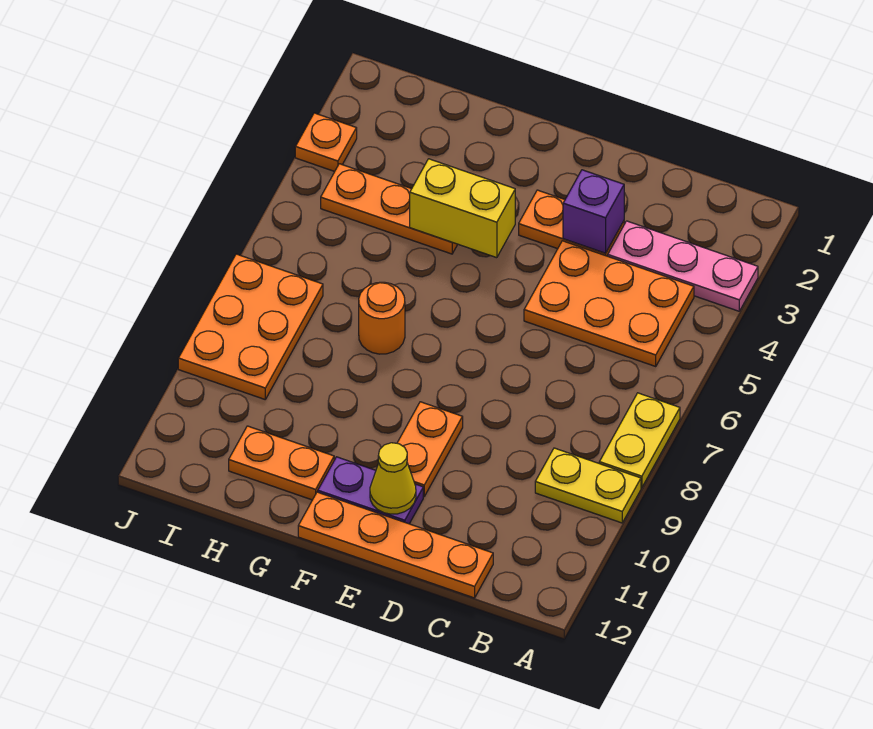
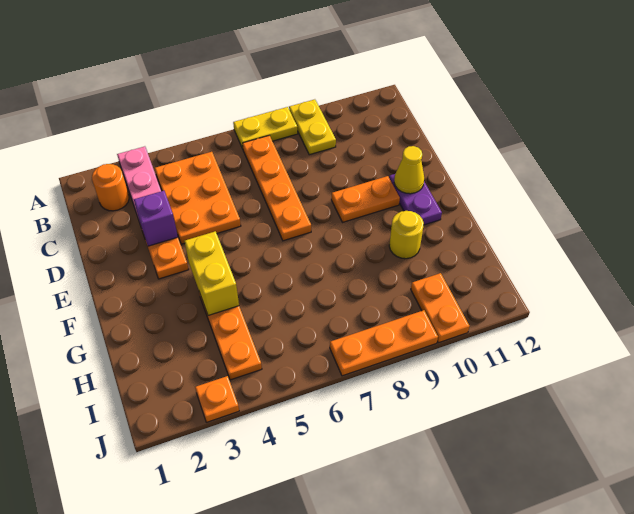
orange 1x4 plate [298,492,493,598] -> orange 1x4 plate moved to [243,135,311,241]
orange 1x1 round brick [359,282,405,354] -> orange 1x1 round brick moved to [92,164,129,211]
none -> yellow 1x1 round brick [389,211,424,259]
orange 1x2 plate [229,426,334,500] -> orange 1x2 plate moved to [411,273,470,343]
orange 2x3 plate [178,254,323,399] -> orange 1x3 plate [330,310,438,376]

